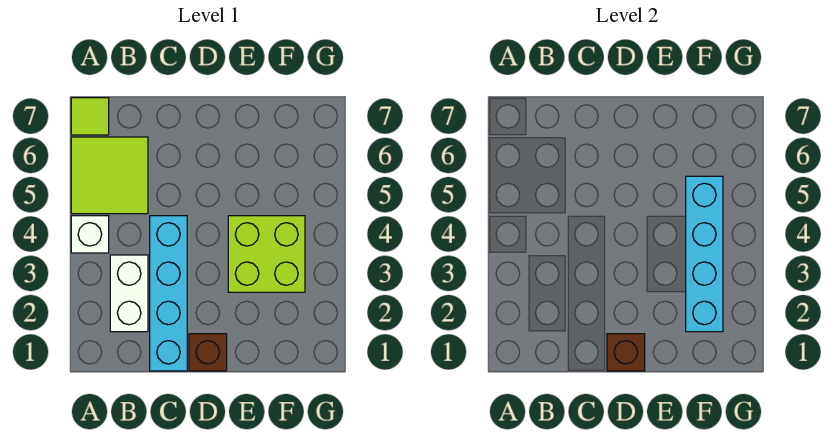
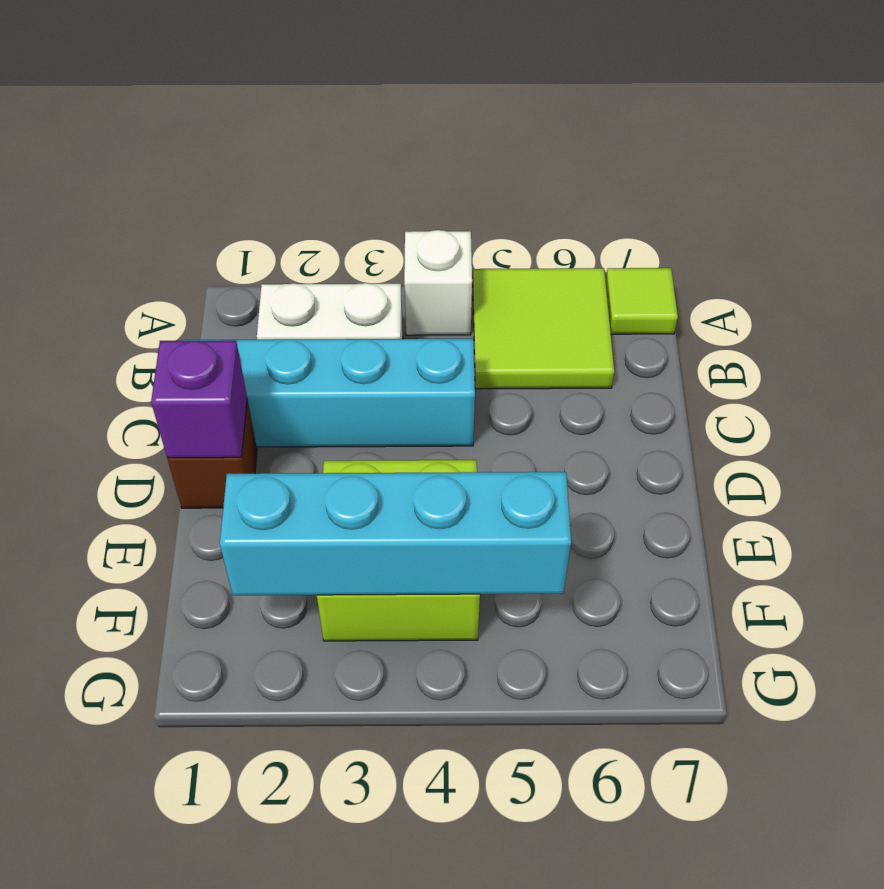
brown 1x1 brick [607,334,645,371] -> purple 1x1 brick [151,340,247,458]

